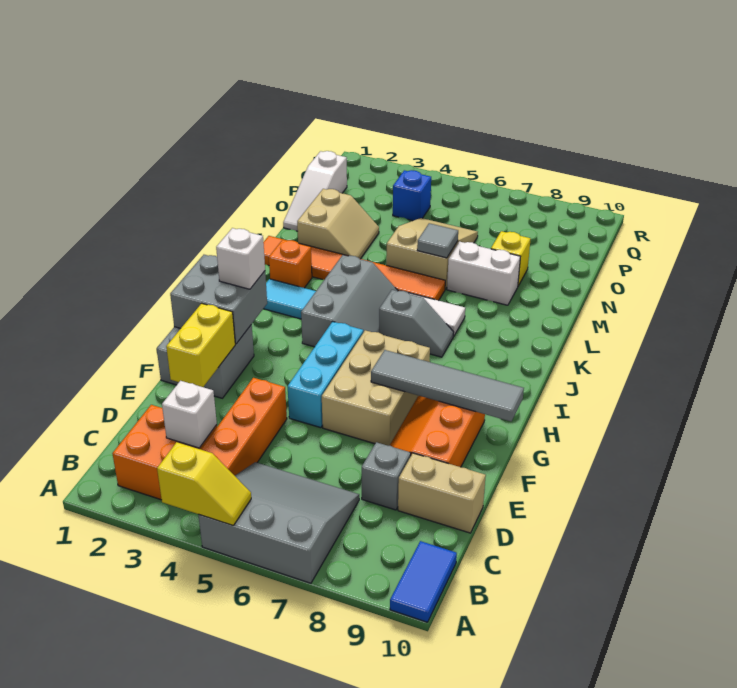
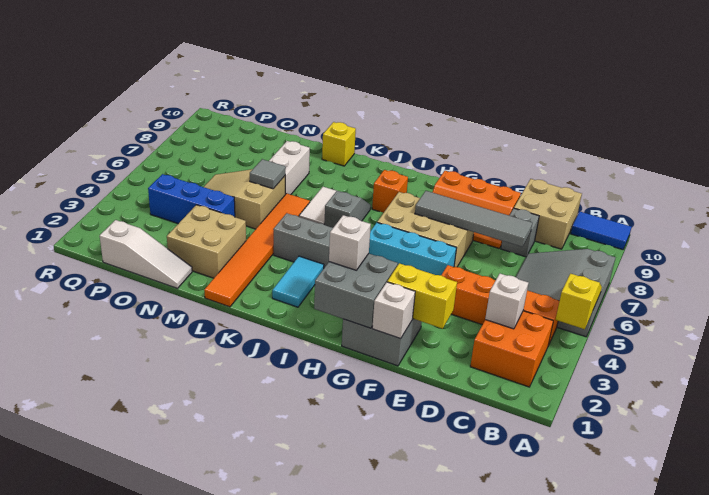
tan 1x2 brick [398,453,486,533] -> tan 2x2 brick [514,179,582,249]
none -> white 1x1 brick [372,282,415,339]
grey 1x4 tile [371,350,524,422] -> grey 1x4 tile turned to [415,191,532,247]
orange 1x1 brick [269,240,312,288] -> orange 1x1 brick moved to [372,170,408,213]
tan 2x2 slope [297,189,379,259] -> tan 2x2 brick [167,205,246,278]
yellow 1x1 brick [491,231,531,286] -> yellow 1x1 brick moved to [322,122,356,166]
blue 1x1 brick [393,170,431,221] -> blue 1x3 brick [148,174,235,224]

